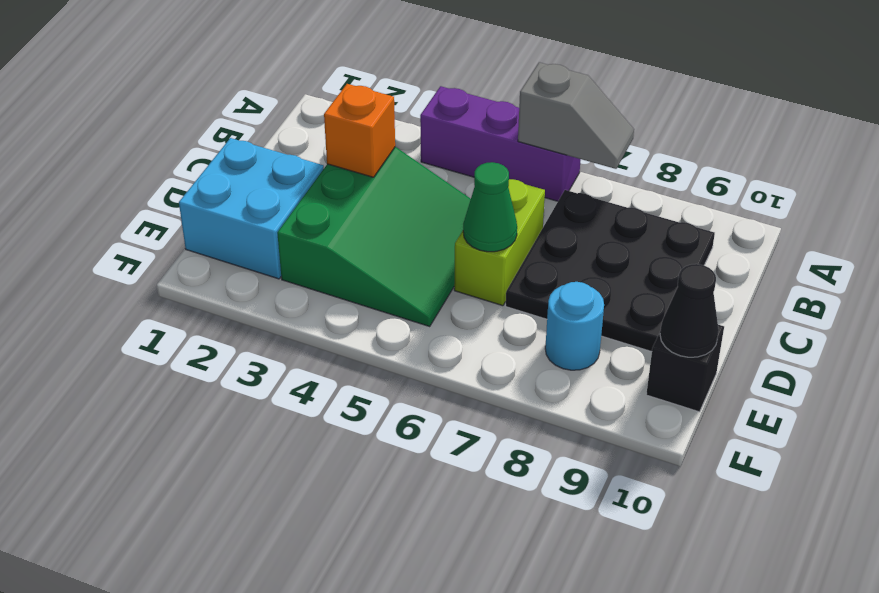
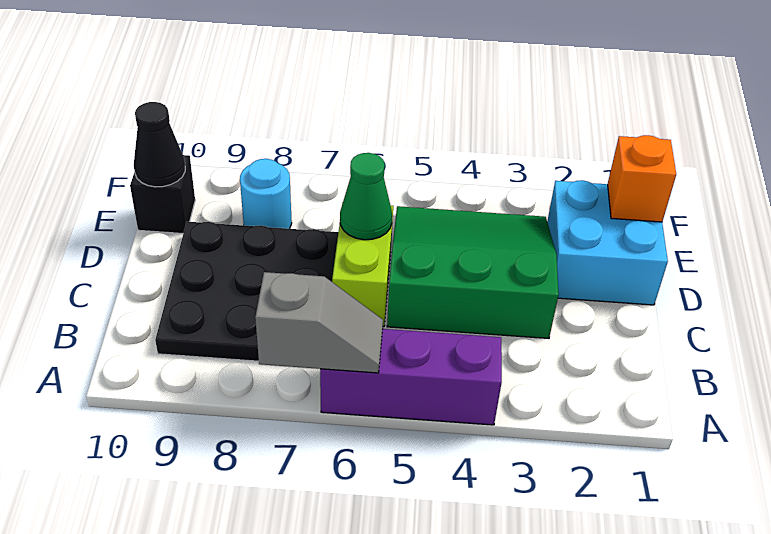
grey 1x2 slope [518,62,634,169] -> grey 1x2 slope turned to [255,272,383,373]
green 3x3 slope [277,147,471,326] -> green 3x3 slope turned to [387,206,559,338]
orange 1x1 brick [324,84,395,177] -> orange 1x1 brick moved to [608,135,676,222]

